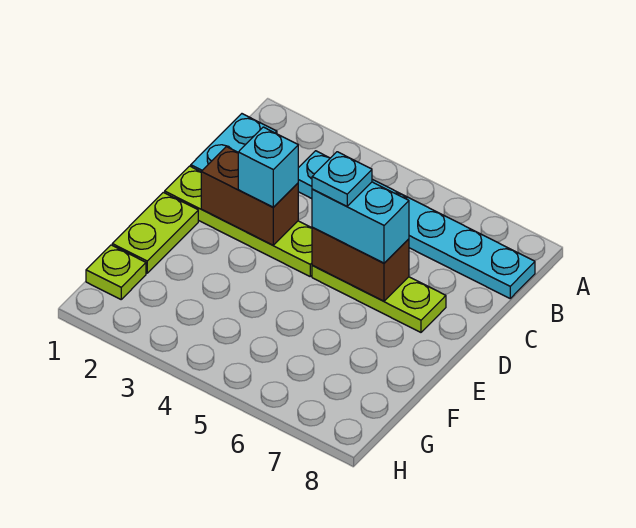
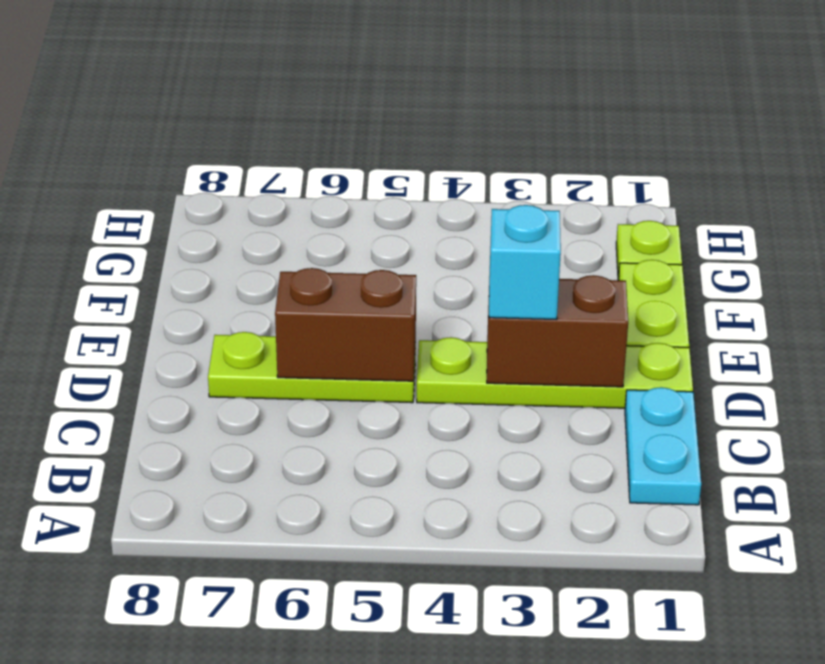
cyan 1x6 plate [298,151,535,298] -> none
cyan 1x2 brick [312,182,409,263] -> none
cyan 1x1 plate [312,152,372,206] -> none

